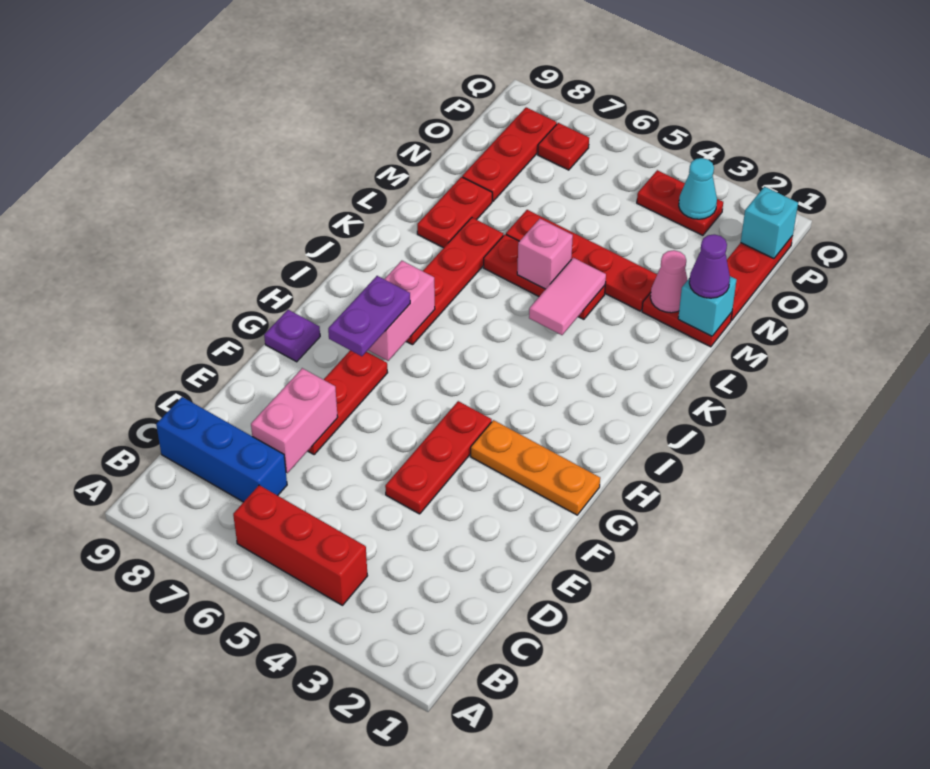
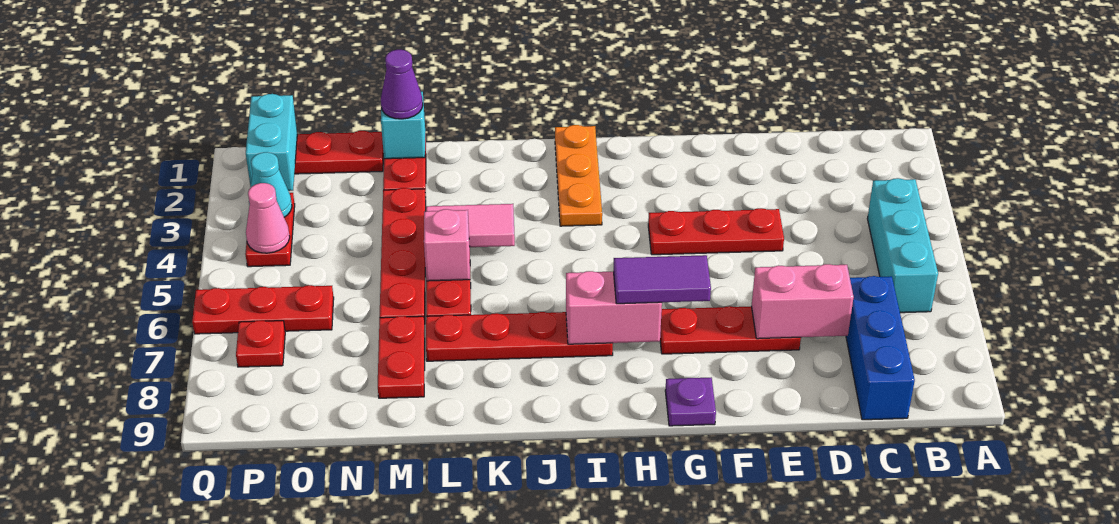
red 1x3 brick [233,485,368,605] -> cyan 1x3 brick [867,178,938,313]
orange 1x3 plate [471,420,600,515] -> orange 1x3 plate moved to [555,125,602,226]
purple 1x2 plate [328,276,410,356] -> purple 1x2 tile [613,255,711,304]
red 1x2 plate [417,177,492,248] -> red 1x2 plate turned to [378,316,425,398]
pink 1x1 cone [650,250,687,313] -> pink 1x1 cone moved to [246,183,290,253]
red 1x3 plate [462,107,557,201] -> red 1x3 plate moved to [192,285,334,334]
cyan 1x1 brick [741,187,798,259] -> cyan 1x2 brick [246,94,297,191]

